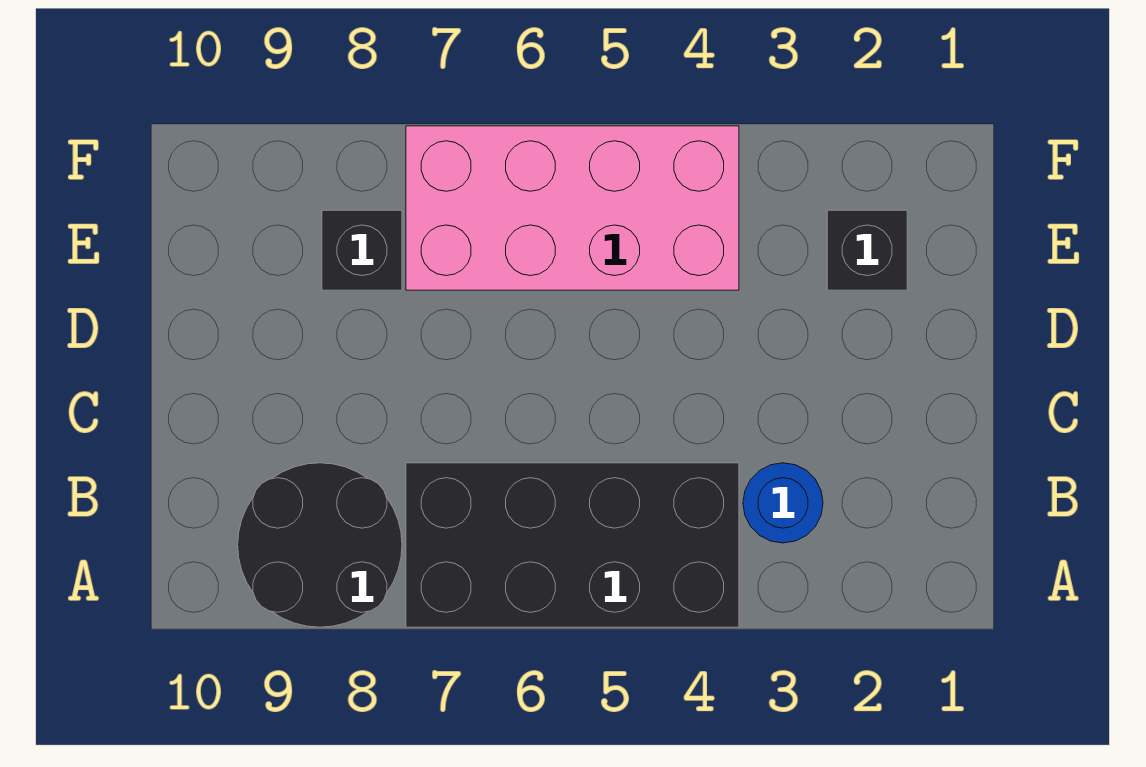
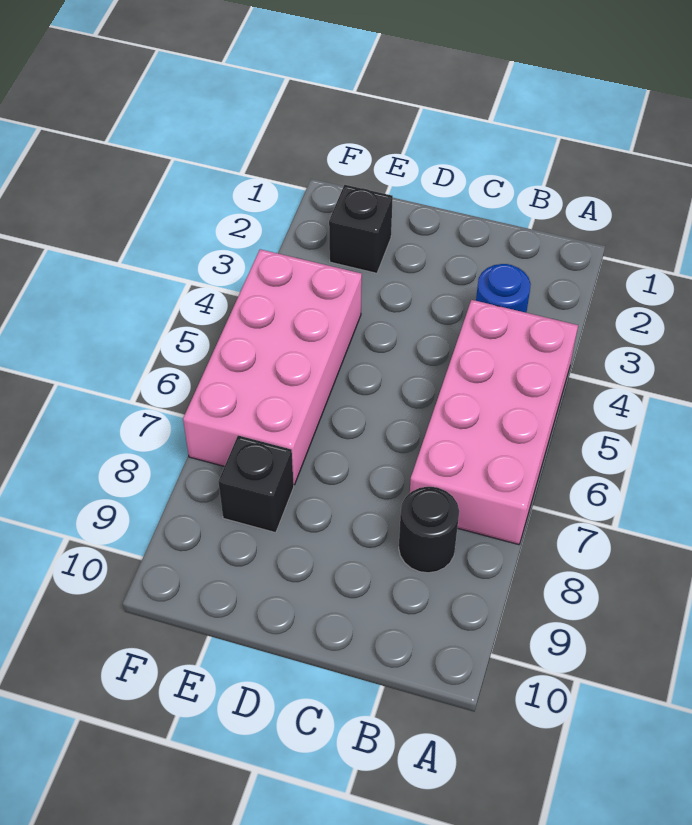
black 2x4 brick [406,463,739,627] -> pink 2x4 brick [410,300,578,545]
black 2x2 round brick [238,463,402,627] -> black 1x1 round brick [399,487,459,573]

